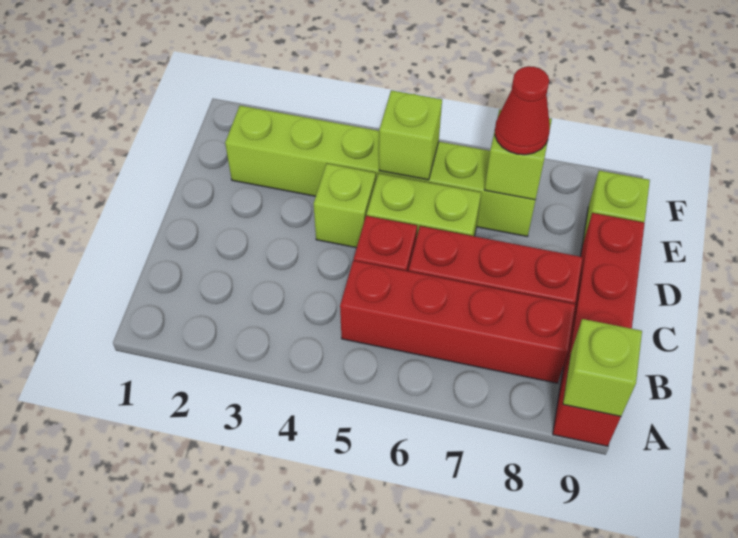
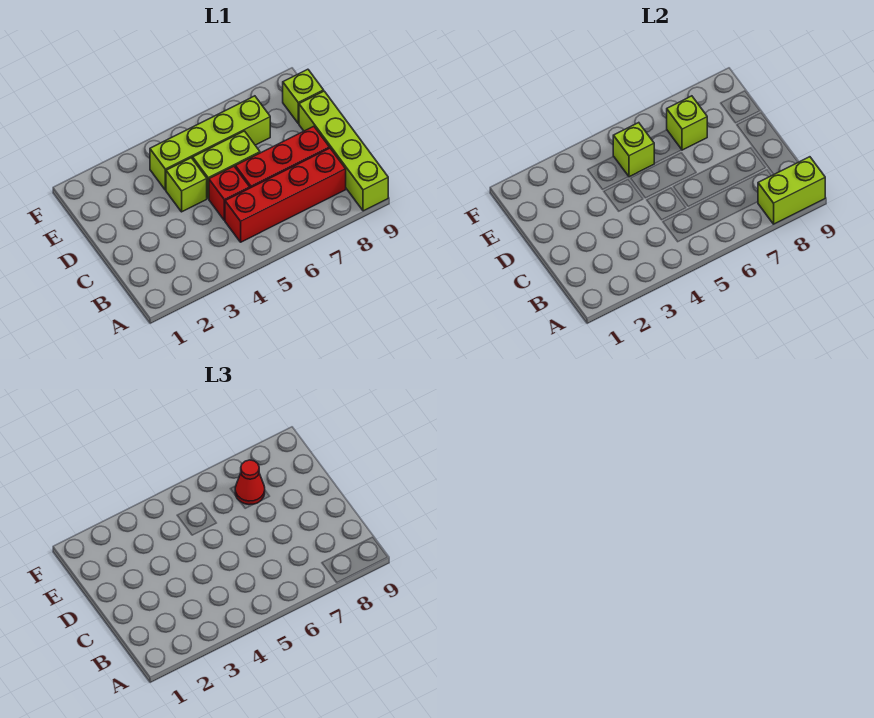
red 1x4 brick [553,213,645,446] -> lime 1x4 brick [299,91,388,211]
lime 1x1 brick [563,319,642,416] -> lime 1x2 brick [758,157,825,224]
lime 1x6 brick [225,106,535,236] -> lime 1x4 brick [150,96,270,190]

